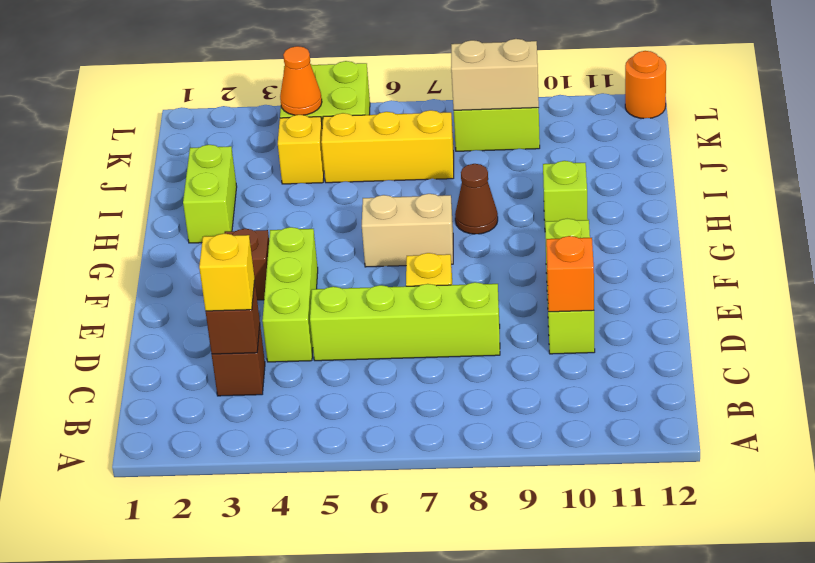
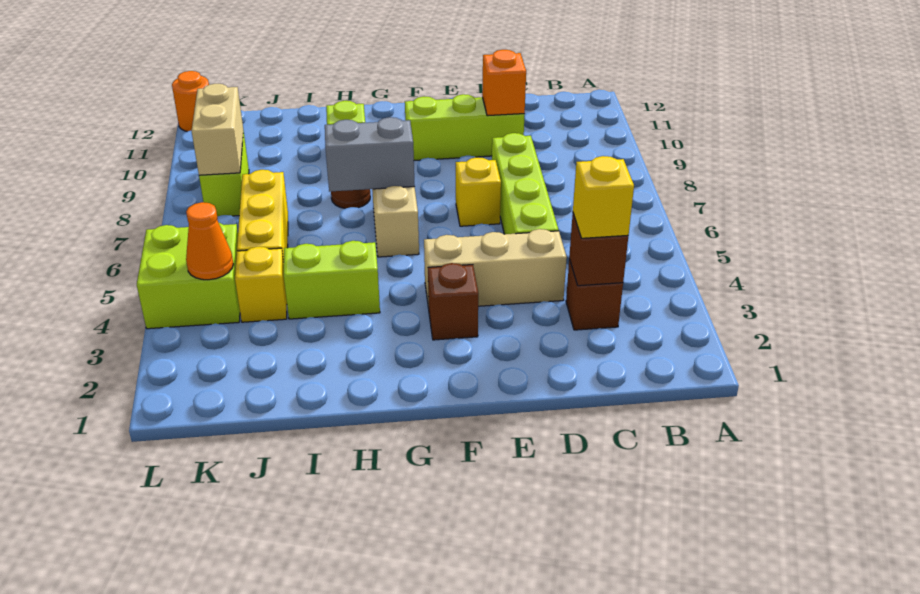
lime 1x3 brick [262,227,318,362] -> tan 1x3 brick [424,229,567,308]
none -> grey 1x2 brick [325,117,415,192]
lime 1x2 brick [183,145,237,243] -> lime 1x2 brick moved to [284,241,380,319]

